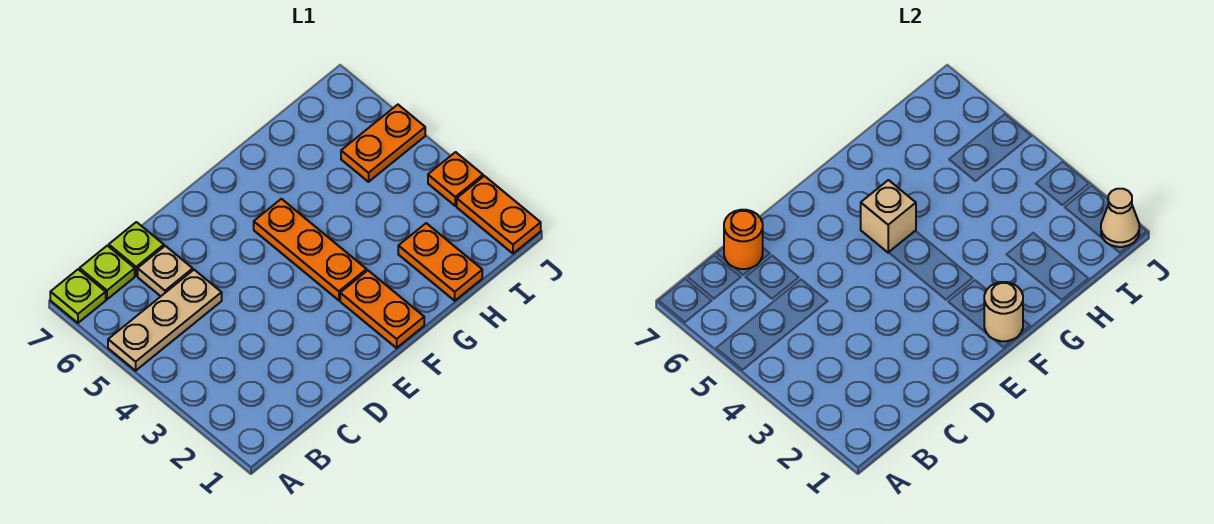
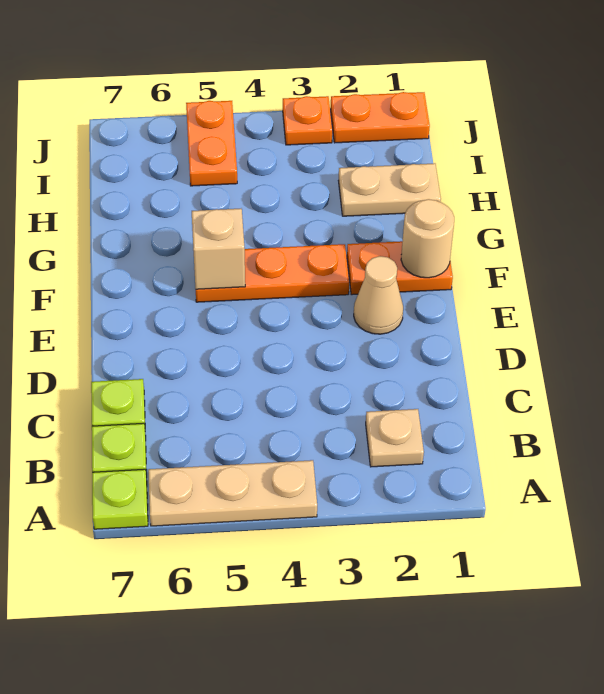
tan 1x3 plate [108,270,222,371] -> tan 1x3 plate turned to [148,460,317,526]
tan 1x1 plate [138,246,193,296] -> tan 1x1 plate moved to [366,409,424,467]
orange 1x1 round brick [724,210,763,269] -> none
orange 1x2 plate [398,223,482,301] -> tan 1x2 plate [338,163,441,216]
tan 1x1 cone [1101,189,1139,247] -> tan 1x1 cone moved to [354,256,403,334]

